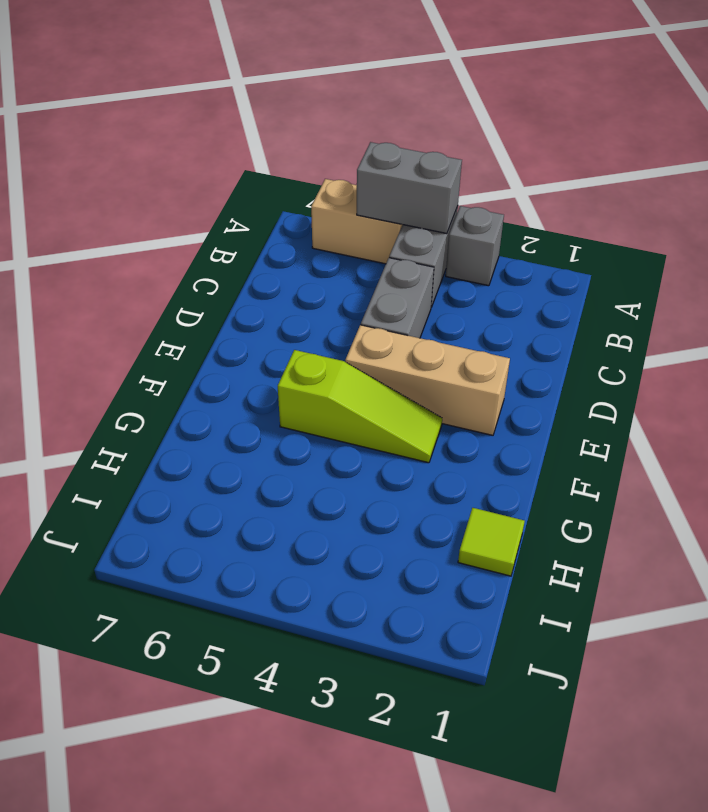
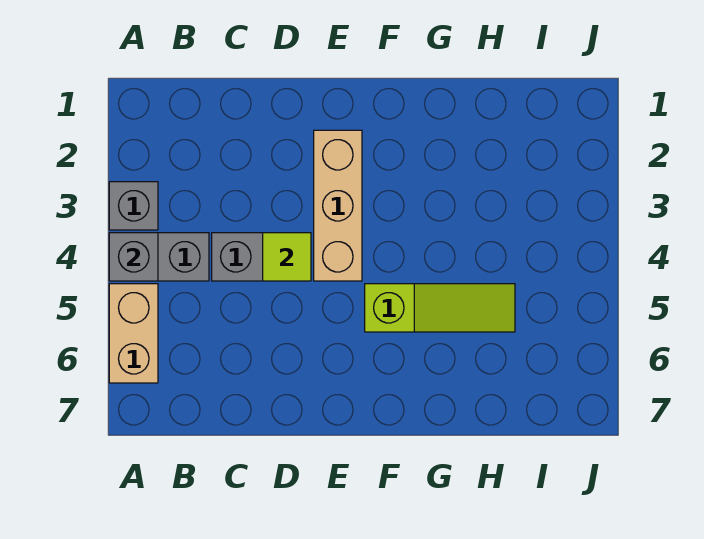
grey 1x2 brick [357,142,462,234] -> grey 1x1 brick [109,233,158,281]
lime 1x3 slope [278,350,442,463] -> lime 1x3 slope turned to [365,284,515,332]
lime 1x1 tile [458,508,525,576] -> lime 1x1 tile moved to [263,233,311,281]

